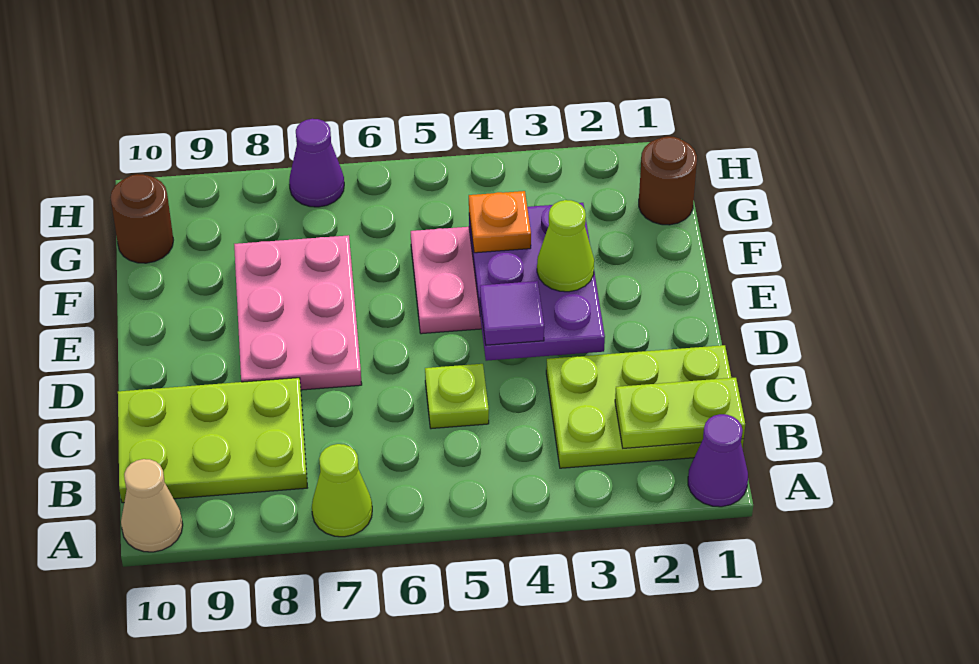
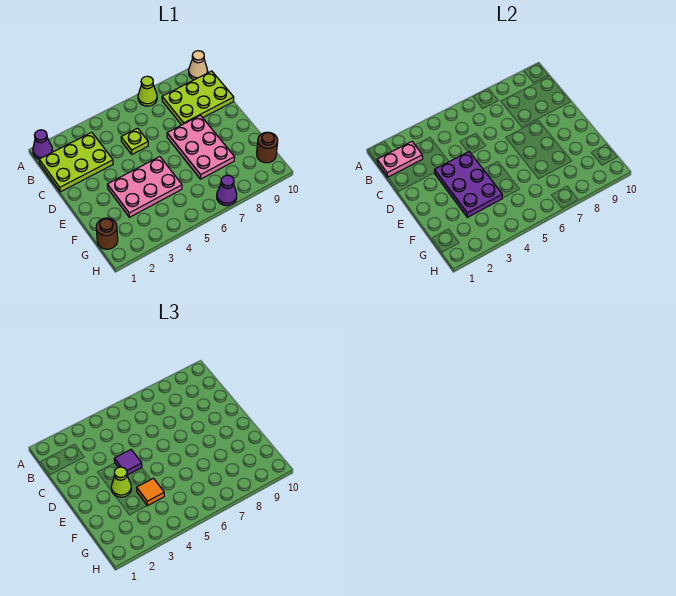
lime 1x2 plate [615,378,745,448] -> pink 1x2 plate [377,142,423,177]
orange 1x1 plate [469,191,531,253] -> orange 1x1 tile [137,478,164,506]

